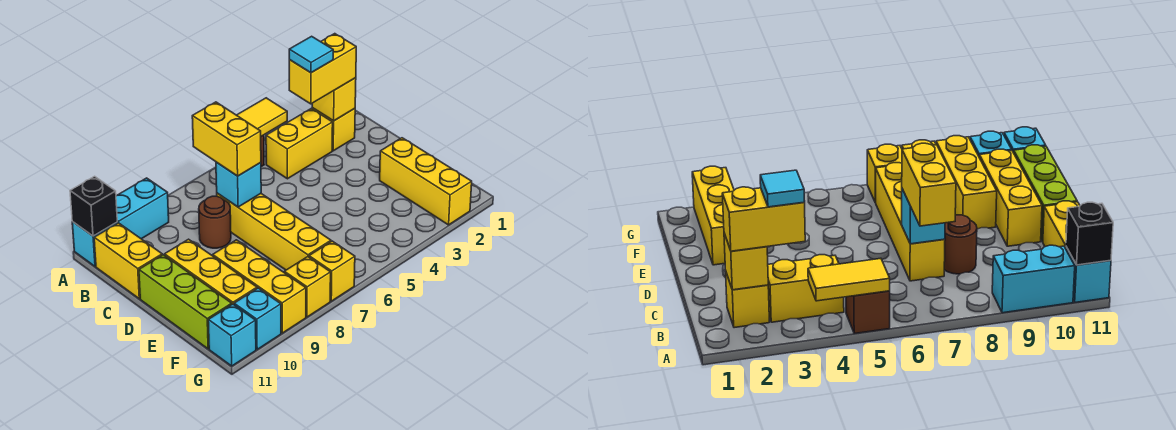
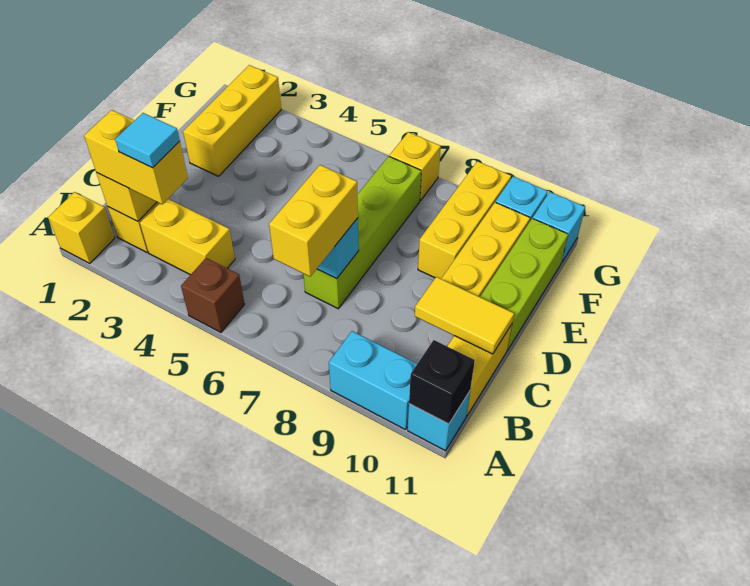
yellow 1x2 tile [237,98,287,136] -> yellow 1x2 tile moved to [415,277,514,354]
yellow 1x4 brick [217,193,331,270] -> lime 1x4 brick [303,156,421,309]
brown 1x1 round brick [199,196,231,248] -> none
yellow 1x1 brick [284,257,331,317] -> yellow 1x1 brick moved to [48,192,115,263]

